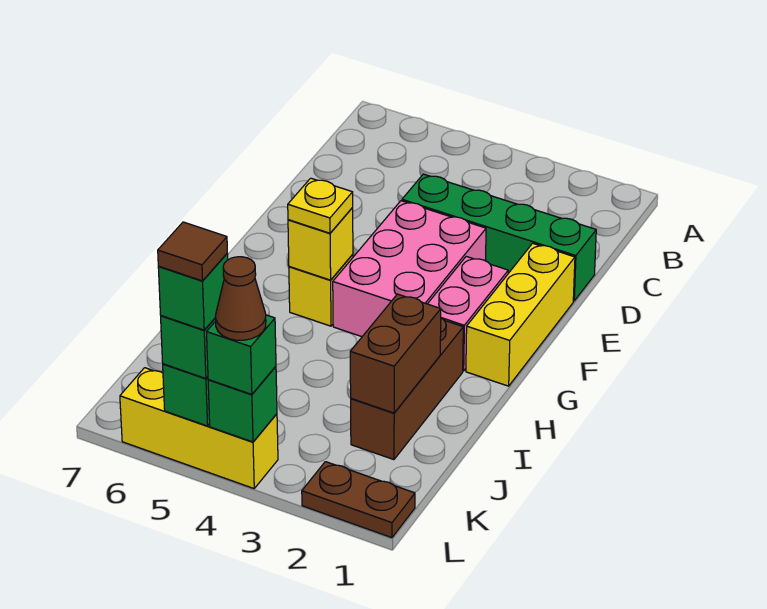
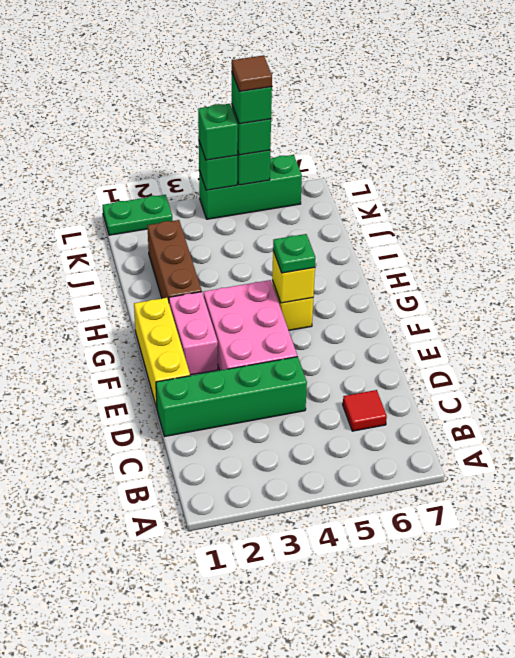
none -> red 1x1 tile [343,390,387,431]
yellow 1x1 plate [288,178,353,233] -> green 1x1 plate [273,234,315,273]
brown 1x2 brick [350,294,441,413] -> none
brown 1x2 plate [302,462,415,538] -> green 1x2 plate [103,195,173,235]
yellow 1x3 brick [120,368,278,488] -> green 1x3 brick [199,155,302,219]
brown 1x1 cone [216,257,266,340] -> none

